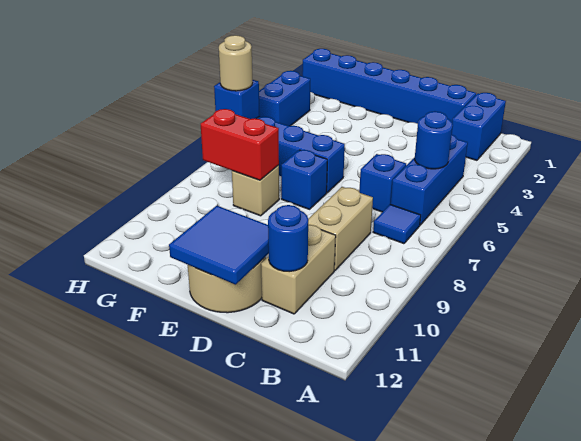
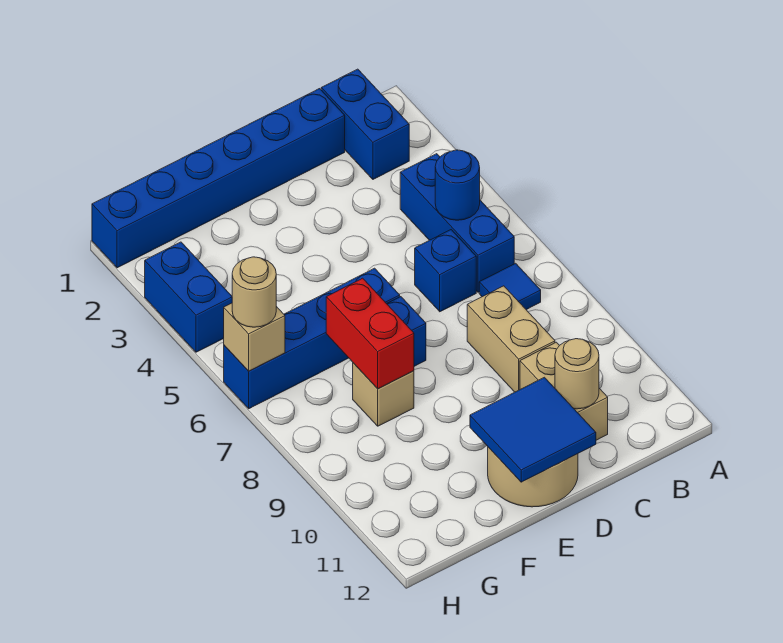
blue 1x1 round brick [268,205,308,272] -> tan 1x1 round brick [555,339,599,409]
red 1x2 brick [201,109,279,180] -> red 1x2 brick turned to [326,278,414,389]
blue 1x1 brick [214,80,260,119] -> tan 1x1 brick [224,303,285,371]

